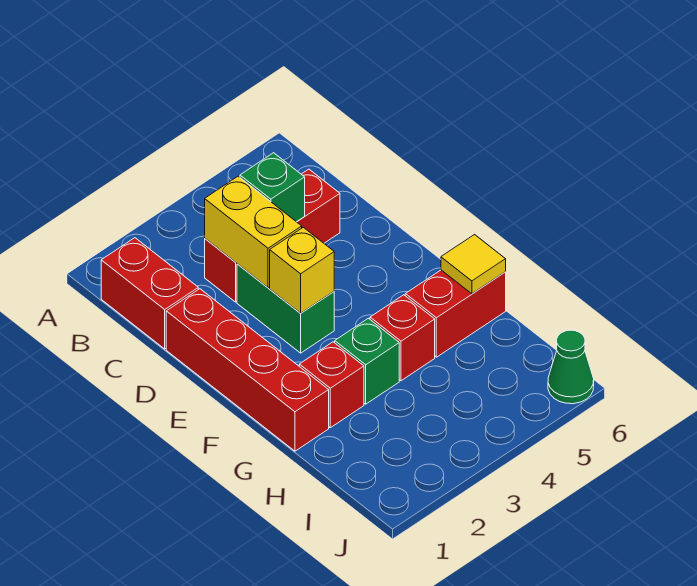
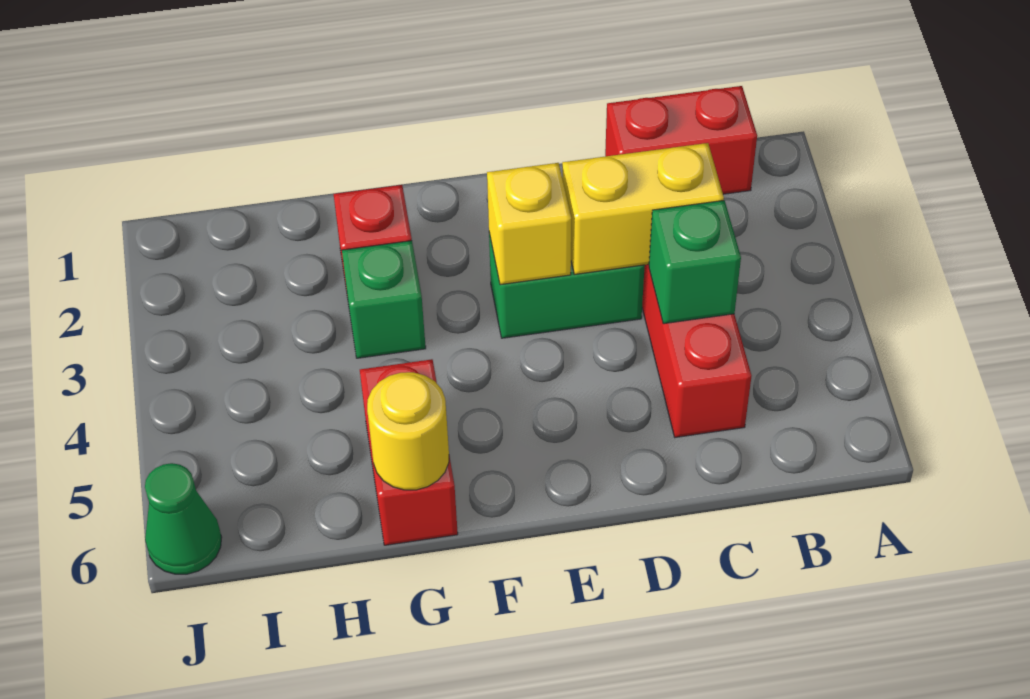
red 1x4 brick [166,289,329,451] -> none
red 1x1 brick [370,295,435,381] -> none
yellow 1x1 tile [441,235,506,294] -> yellow 1x1 round brick [367,372,449,490]

